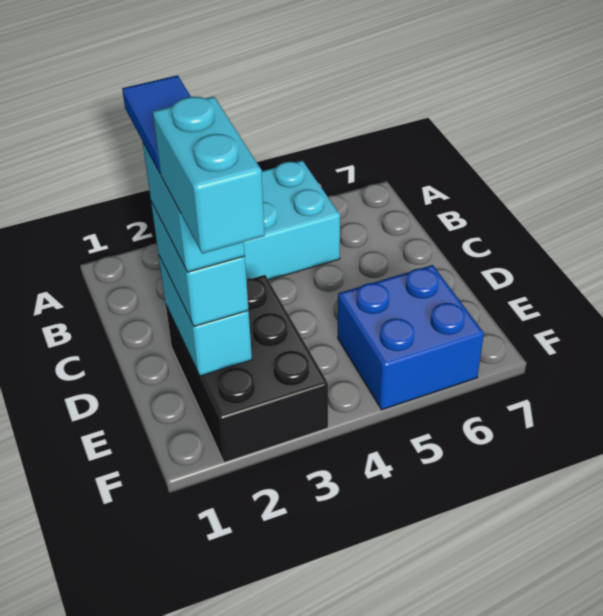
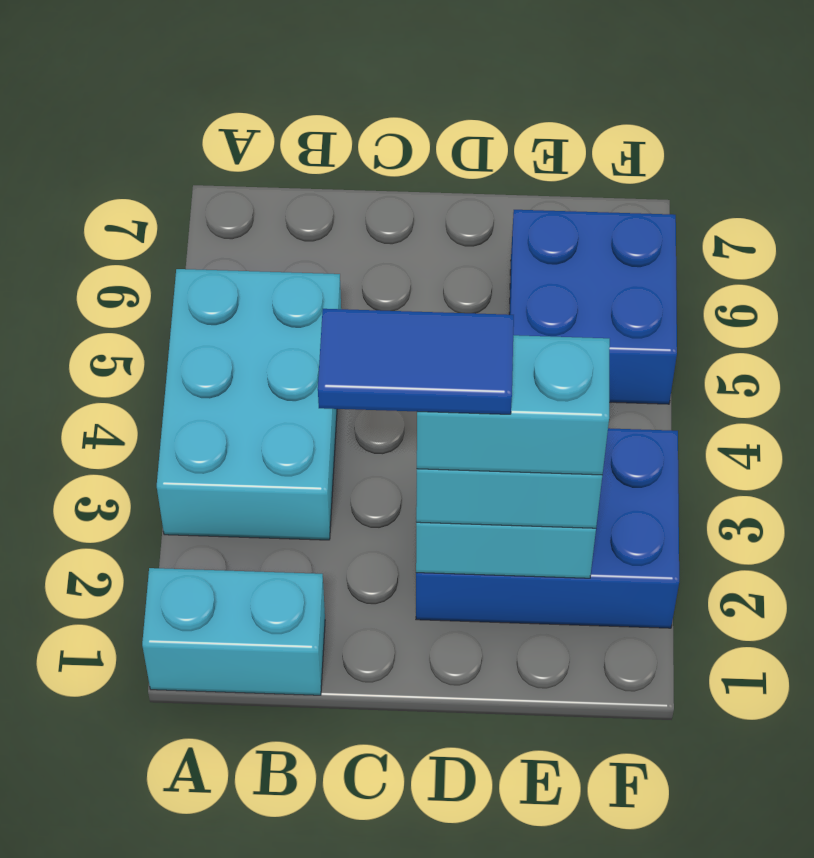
black 2x3 brick [166,275,328,462] -> blue 2x3 brick [416,428,679,628]
cyan 1x2 brick [153,96,265,254] -> cyan 1x2 brick moved to [142,568,325,695]

